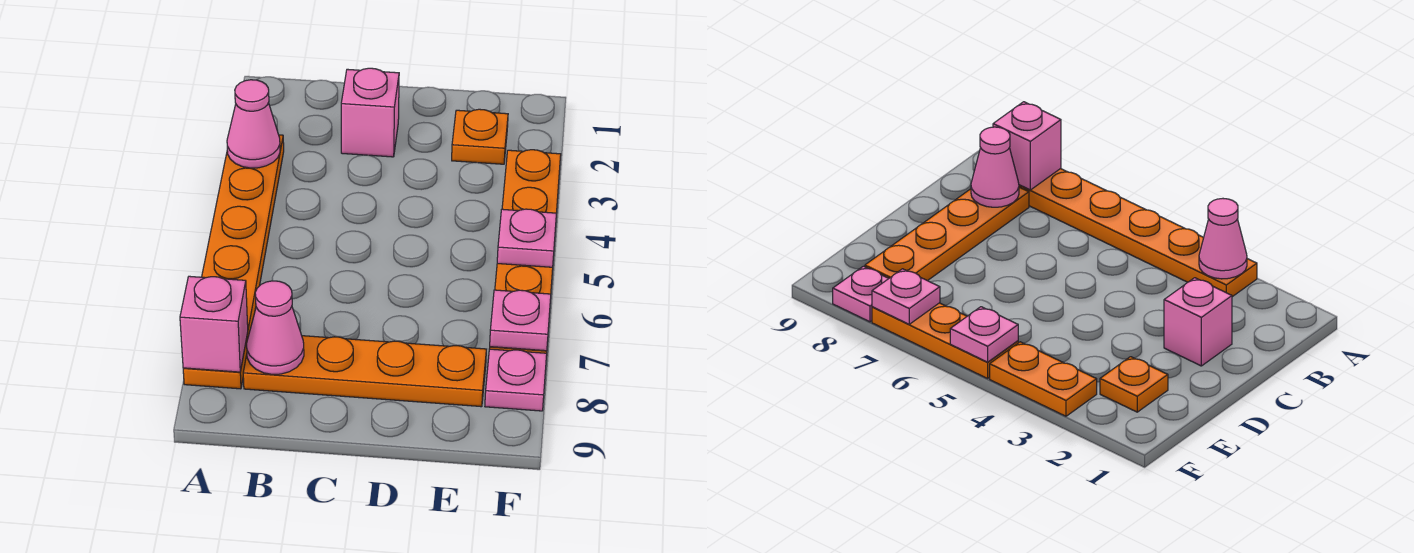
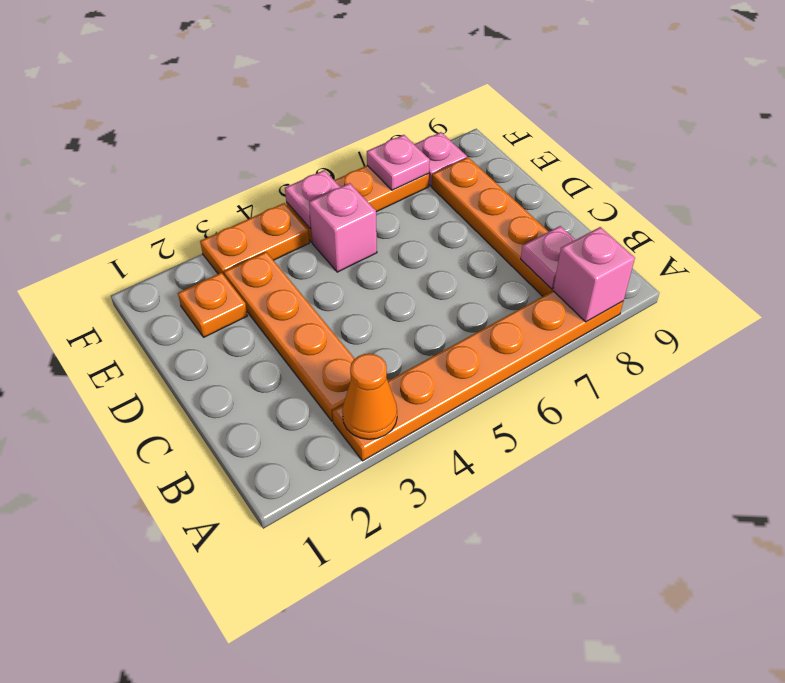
pink 1x1 cone [227,80,280,168] -> orange 1x1 cone [342,354,397,439]
none -> orange 1x4 plate [224,252,355,421]
pink 1x1 cone [247,281,304,374] -> pink 1x1 plate [521,226,575,289]
pink 1x1 brick [341,68,399,157] -> pink 1x1 brick moved to [309,183,377,272]

